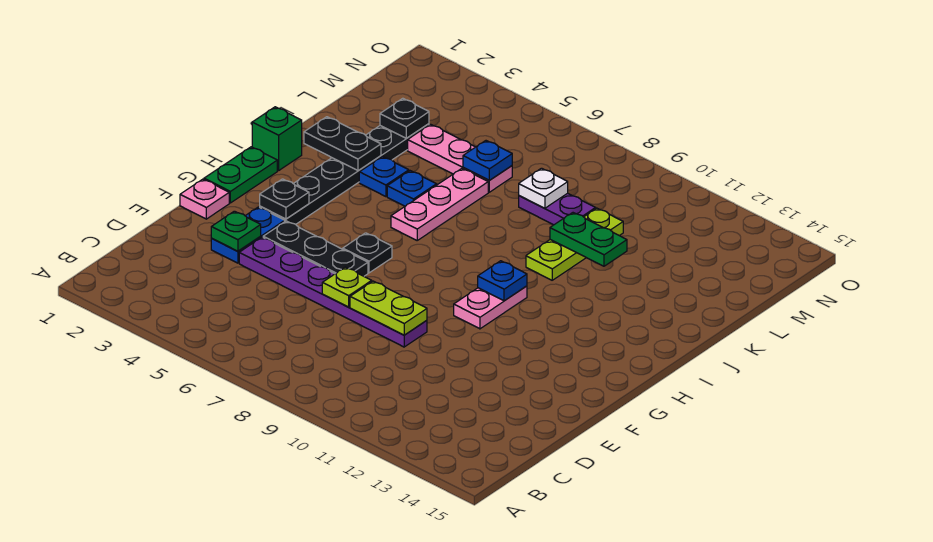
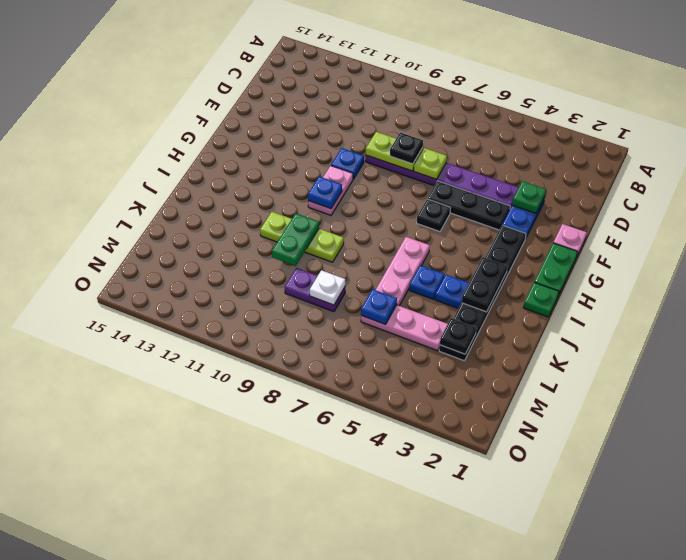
none -> blue 1x1 plate [331,148,364,179]
black 1x1 plate [260,179,309,219] -> black 1x1 plate moved to [390,133,423,164]
green 1x1 brick [252,107,302,171] -> green 1x1 plate [524,282,559,317]
black 1x2 plate [304,117,381,171] -> black 1x2 plate turned to [462,257,507,312]
lime 1x3 plate [526,208,623,280] -> lime 1x3 plate turned to [260,212,344,262]
green 1x2 plate [550,213,627,266] -> green 1x2 plate turned to [272,214,319,266]

